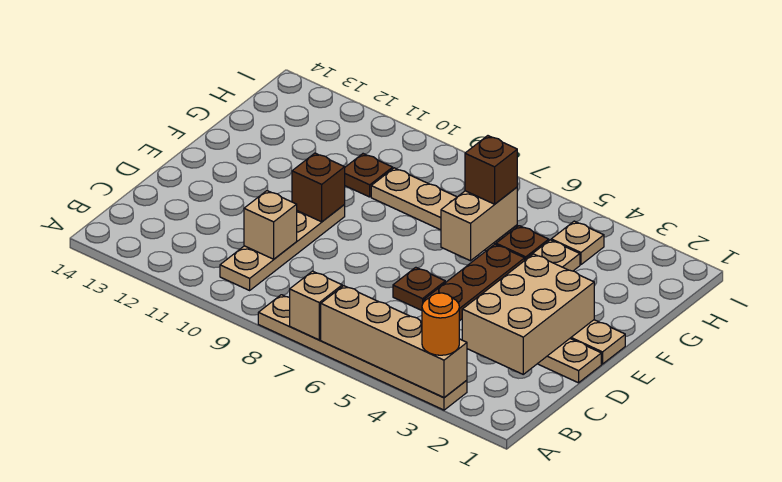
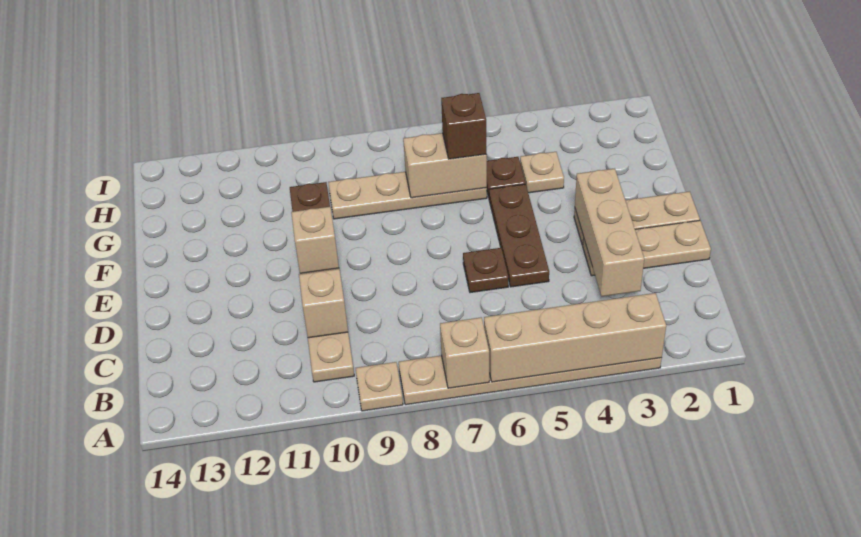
orange 1x1 round brick [422,293,459,355] -> none
tan 2x3 brick [462,254,594,374] -> tan 1x3 brick [575,169,644,297]
brown 1x1 brick [292,153,345,222] -> tan 1x1 brick [291,207,339,273]
tan 1x2 brick [441,187,517,261] -> tan 1x2 brick turned to [403,133,487,198]
tan 1x1 plate [551,221,604,265] -> tan 1x1 plate moved to [356,362,403,411]

